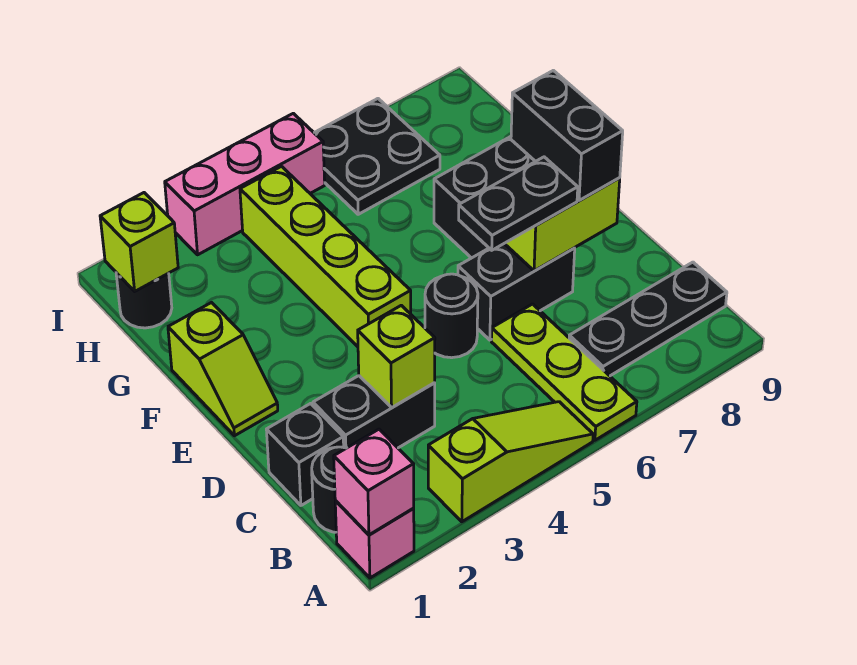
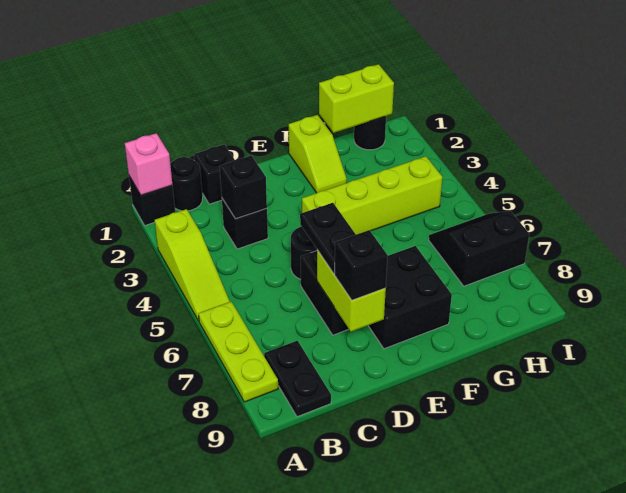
pink 1x1 brick [335,501,414,578] -> black 1x1 brick [129,176,175,225]
lime 1x3 plate [491,304,637,440] -> lime 1x3 plate turned to [199,302,278,402]
black 1x3 plate [569,262,727,376] -> black 1x2 plate [264,341,331,417]
black 1x2 brick [313,376,435,448] -> black 1x1 brick [222,199,268,249]
lime 1x1 brick [358,305,435,407] -> black 1x1 brick [220,156,267,219]
black 1x2 brick [511,70,623,200] -> black 1x1 brick [335,230,388,300]
lime 1x2 slope [168,303,278,436] -> lime 1x2 slope turned to [289,115,347,193]
lime 1x1 brick [100,193,178,291] -> lime 1x2 brick [319,64,394,133]
black 2x2 plate [314,99,440,214] -> black 2x2 slope [429,211,529,286]
pink 1x3 brick [165,113,325,255] -> none

